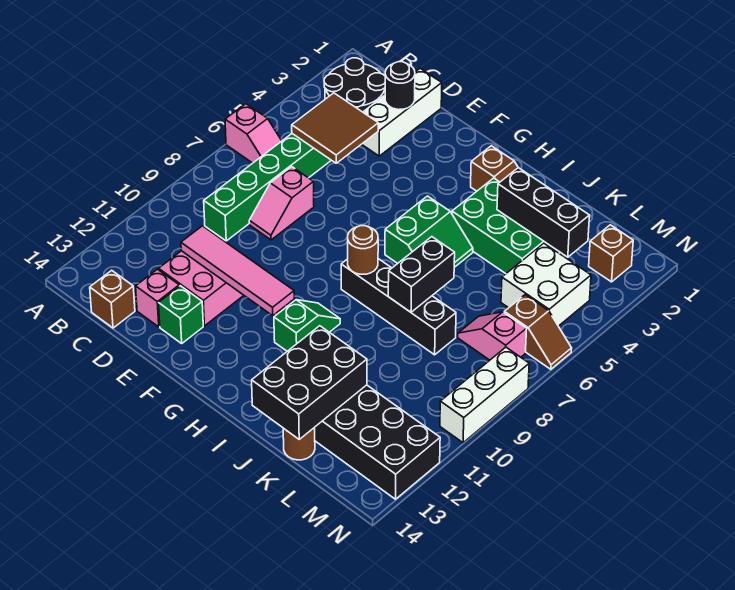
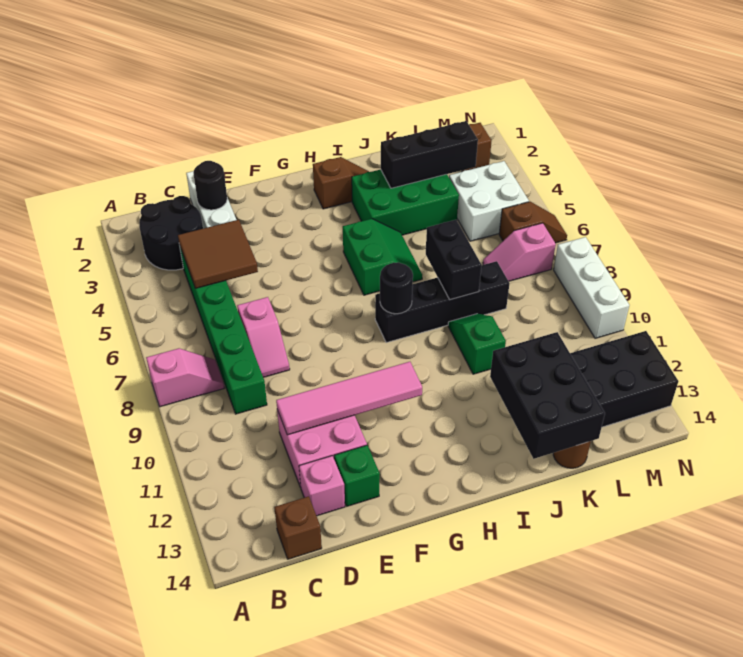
pink 1x2 slope [225,104,282,163] -> pink 1x2 slope moved to [146,348,224,407]
brown 1x1 round brick [348,226,378,274] -> black 1x1 round brick [380,262,413,314]
green 1x2 slope [274,300,340,351] -> green 1x2 slope moved to [448,314,506,374]

